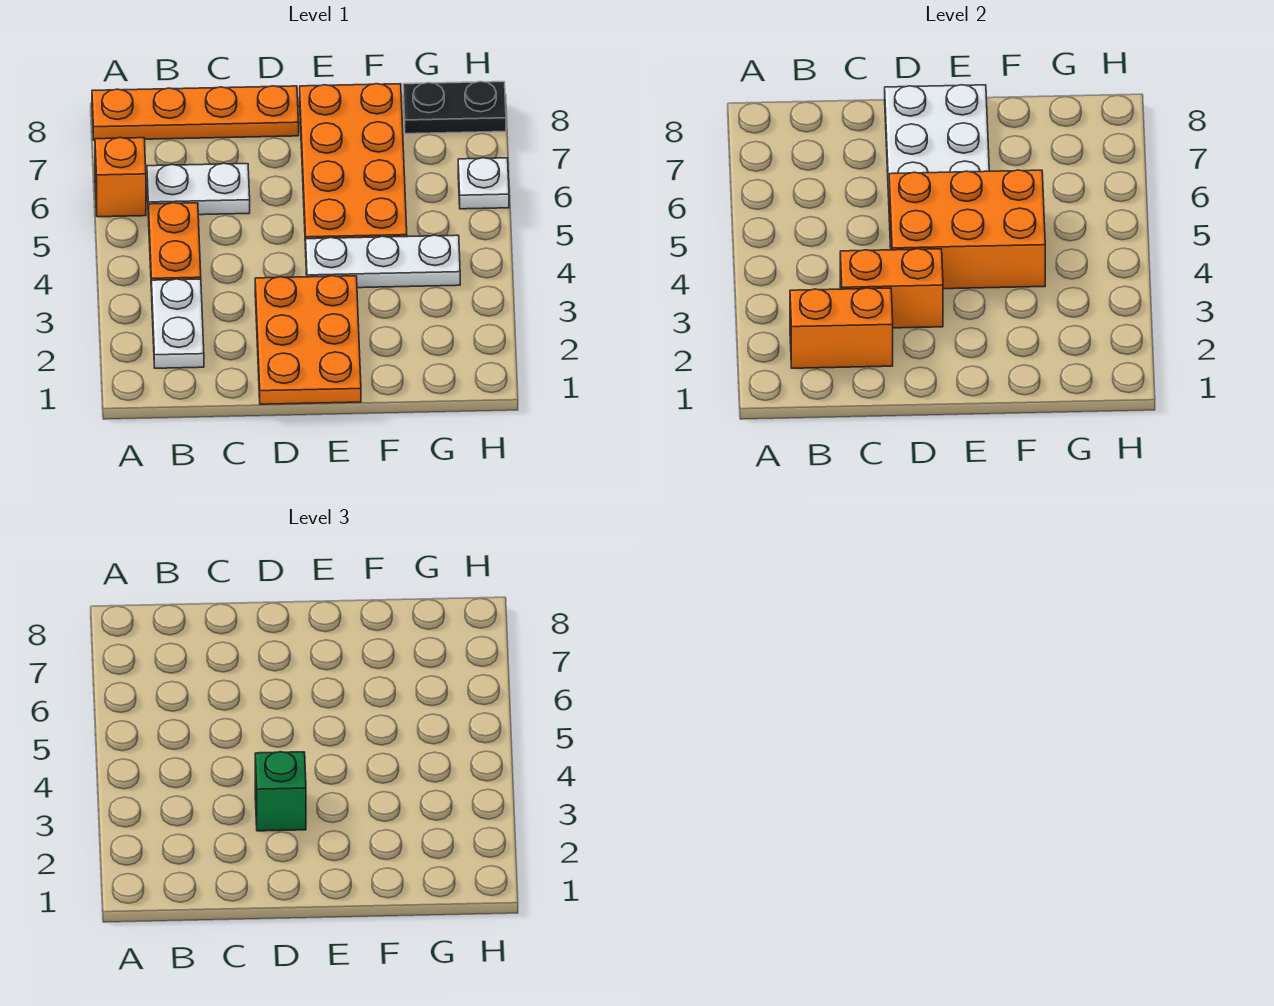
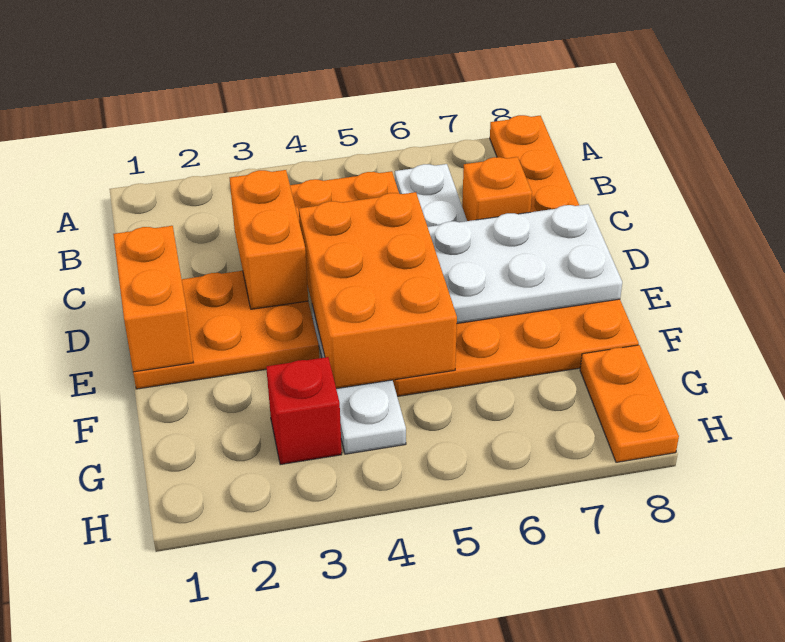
orange 1x1 brick [95,138,146,217] -> orange 1x1 brick moved to [462,157,532,221]
white 1x2 plate [152,279,204,368] -> none
orange 1x2 brick [790,288,893,368] -> orange 1x2 brick moved to [113,226,194,372]
green 1x1 brick [255,752,306,831] -> none
none -> red 1x1 brick [266,357,342,465]
black 1x2 plate [403,81,506,134] -> orange 1x2 plate [580,345,679,462]
white 1x1 plate [458,158,509,209] -> none

